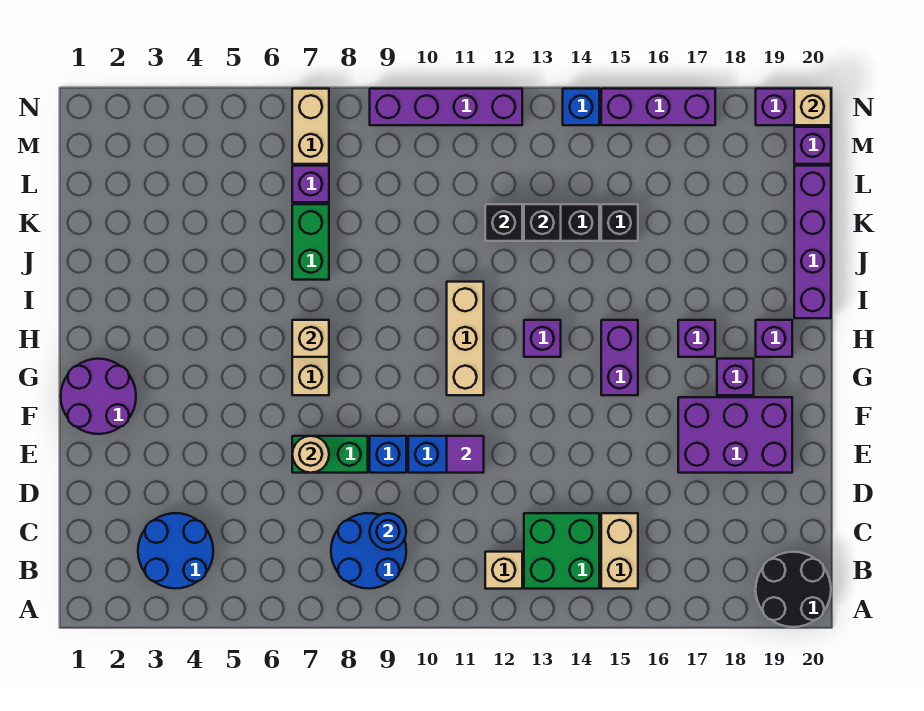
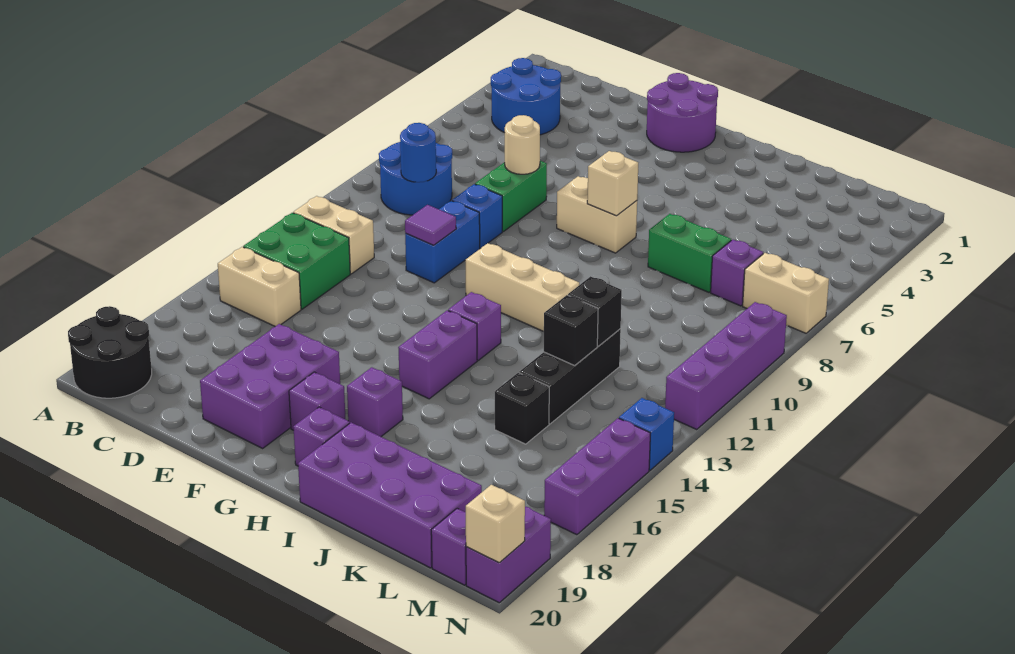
tan 1x1 brick [485,552,522,589] -> tan 1x2 brick [293,196,374,274]
purple 1x2 brick [601,320,638,395] -> purple 1x2 brick turned to [398,310,477,399]
purple 1x4 brick [794,166,831,318] -> purple 2x4 brick [298,423,482,568]

